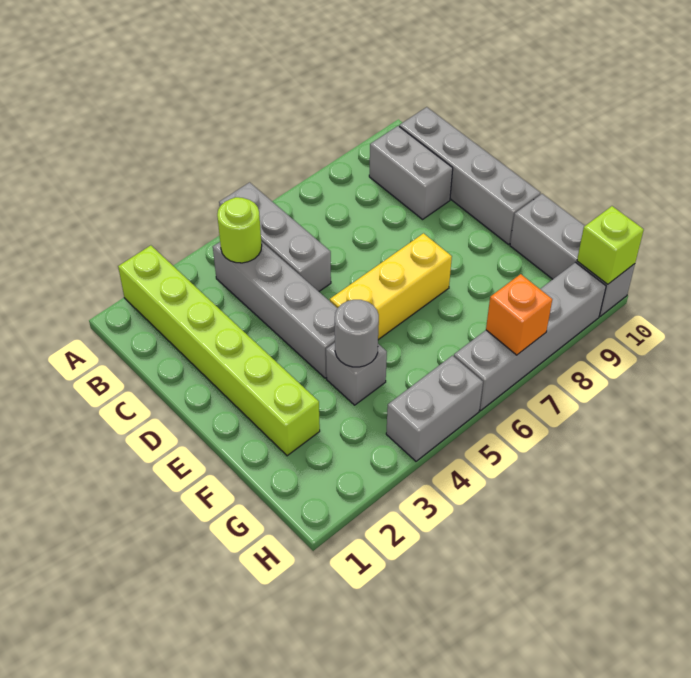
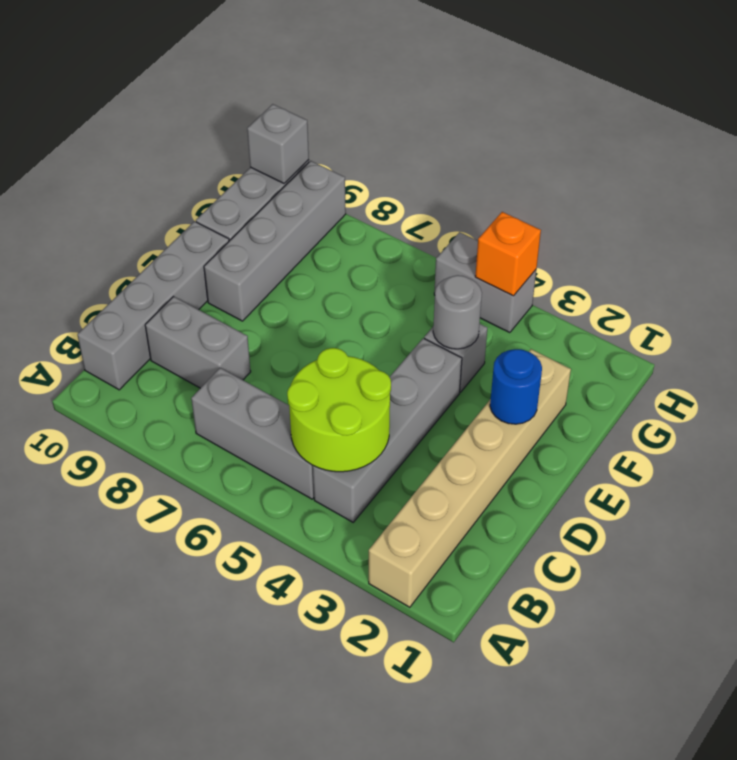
lime 1x6 brick [118,245,320,456] -> tan 1x6 brick [369,349,571,607]
grey 1x3 brick [219,182,331,291] -> grey 1x3 brick turned to [191,368,314,499]
lime 1x1 round brick [217,197,262,263] -> lime 2x2 round brick [287,348,391,472]
grey 1x2 brick [369,126,453,219] -> grey 1x2 brick turned to [145,297,251,388]
none -> blue 1x1 round brick [490,349,542,424]
yellow 1x3 brick [330,233,452,340] -> none
grey 1x4 brick [454,262,606,411] -> grey 1x4 brick turned to [204,161,346,321]
orange 1x1 brick [486,274,552,355] -> orange 1x1 brick moved to [475,212,541,296]
lime 1x1 brick [577,206,644,284] -> grey 1x1 brick [247,104,309,183]

